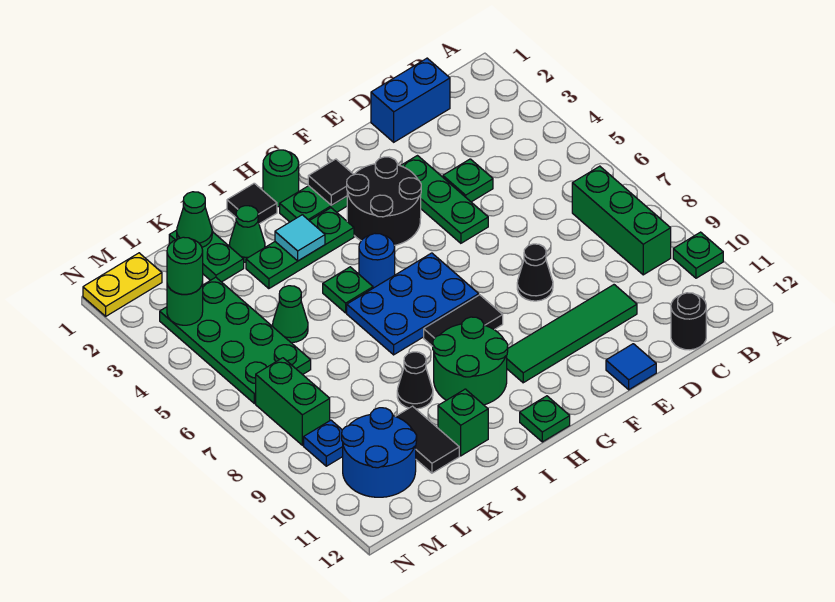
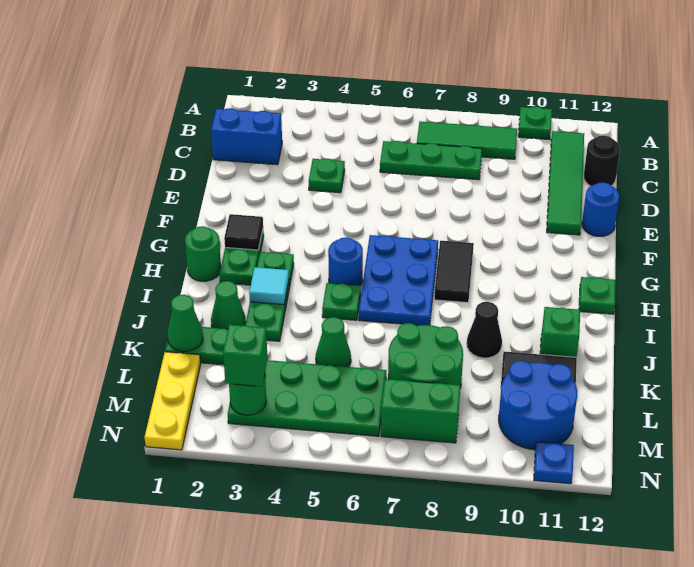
green 1x3 brick [572,166,671,275] -> green 1x3 tile [417,121,517,159]
blue 1x2 brick [371,58,450,142] -> blue 1x2 brick turned to [211,108,282,165]
green 1x4 tile [507,285,637,383] -> green 1x4 tile moved to [547,131,584,235]
green 1x3 plate [401,156,488,243] -> green 1x3 plate moved to [380,141,482,180]
black 1x1 cone [517,244,553,301] -> none
blue 1x1 tile [606,344,656,390] -> blue 1x1 round brick [582,182,619,236]
black 2x2 round brick [347,157,421,245] -> none
green 2x2 round brick [433,317,508,405] -> green 2x2 round brick moved to [388,323,463,388]
black 1x1 tile [227,183,277,224] -> none
yellow 1x2 plate [83,253,162,316] -> yellow 1x3 plate [145,352,201,450]
green 1x1 round brick [167,237,203,294] -> green 1x1 brick [223,325,268,387]
blue 1x1 plate [304,420,343,466] -> blue 1x1 plate moved to [534,442,574,484]

